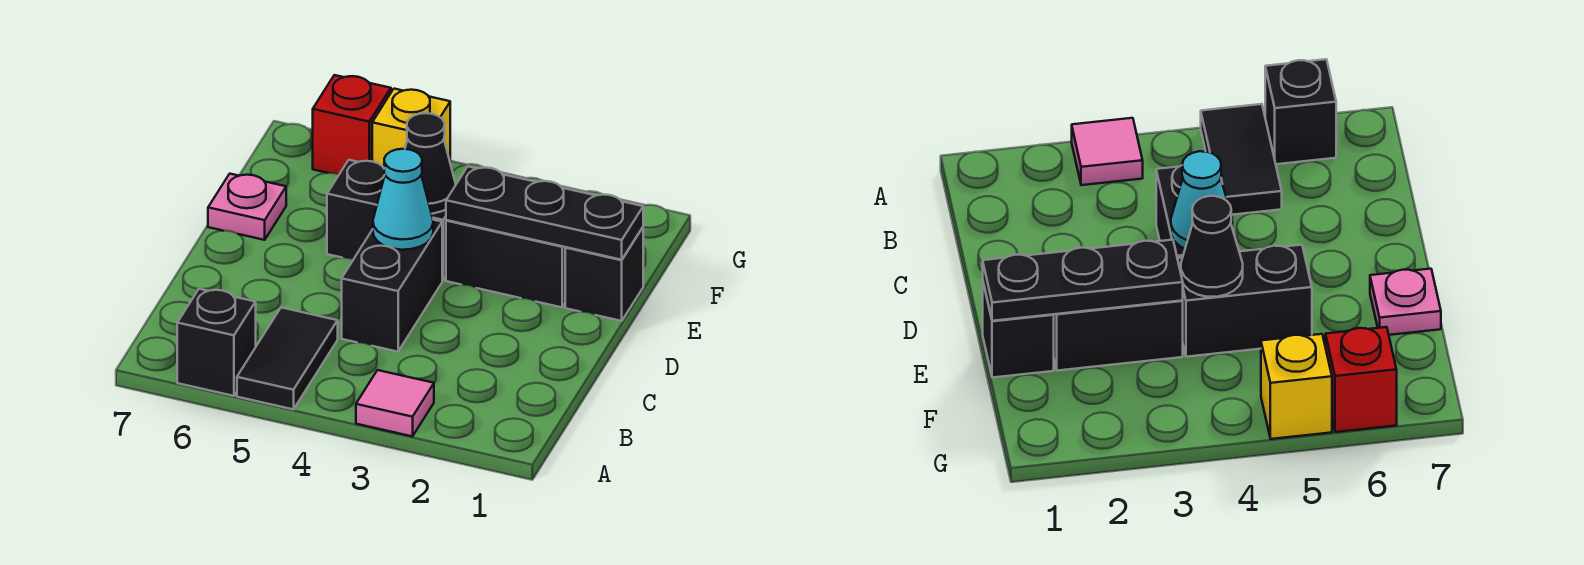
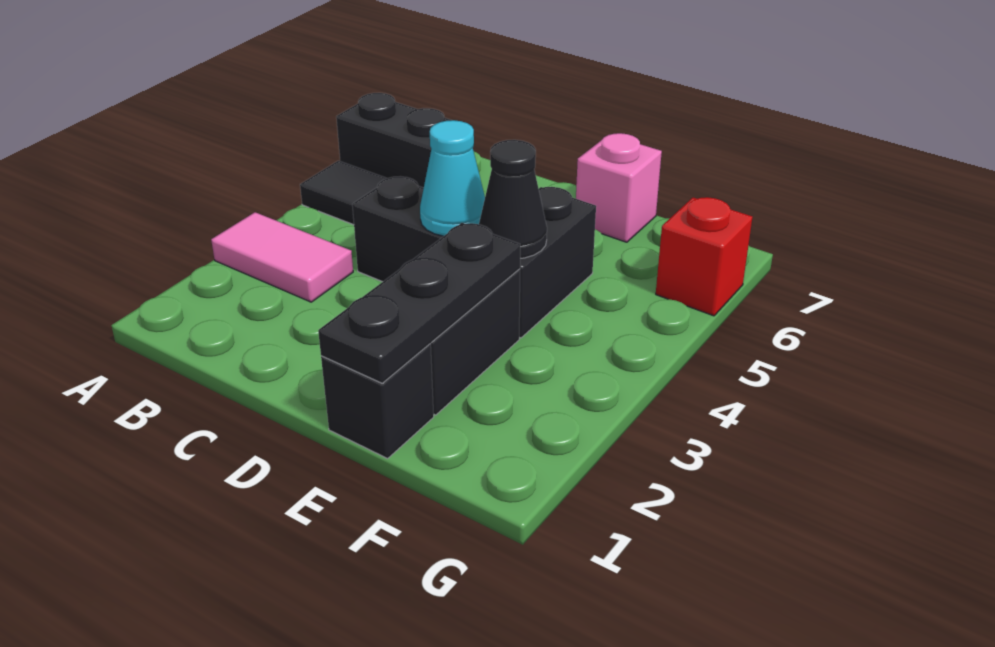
pink 1x1 tile [356,370,434,436] -> pink 1x2 tile [211,212,353,302]
black 1x1 brick [177,289,256,396] -> black 1x2 brick [336,93,452,188]
pink 1x1 plate [208,174,286,240] -> pink 1x1 brick [576,133,662,242]
yellow 1x1 brick [372,89,450,168] -> none

